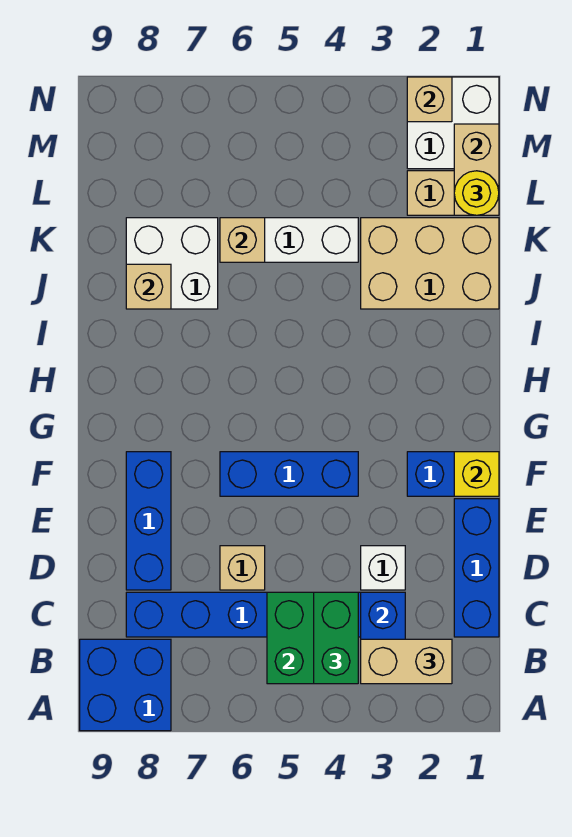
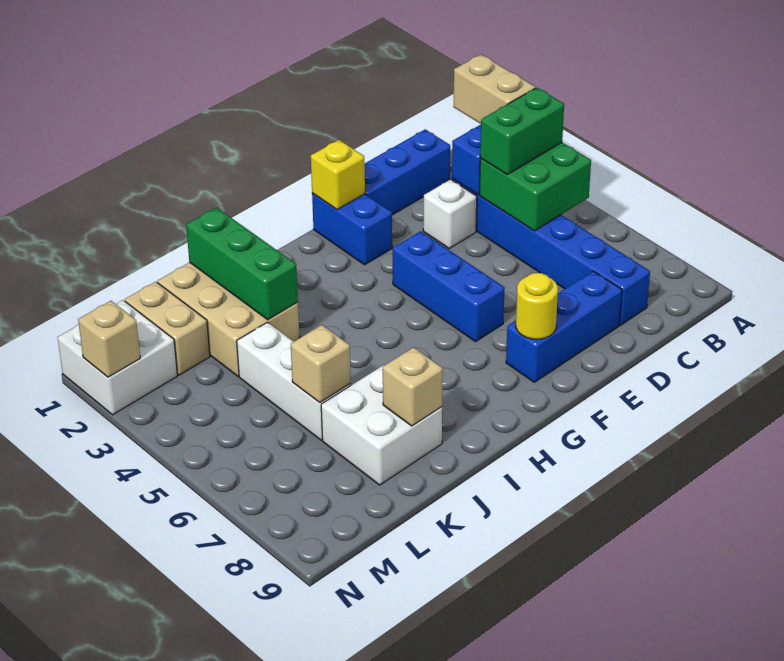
blue 2x2 brick [80,639,171,731] -> none
tan 1x1 brick [220,546,265,590] -> none
none -> green 1x3 brick [186,208,298,320]
tan 1x2 brick [454,124,499,215] -> none
yellow 1x1 round brick [454,171,499,215] -> yellow 1x1 round brick moved to [516,273,558,339]

